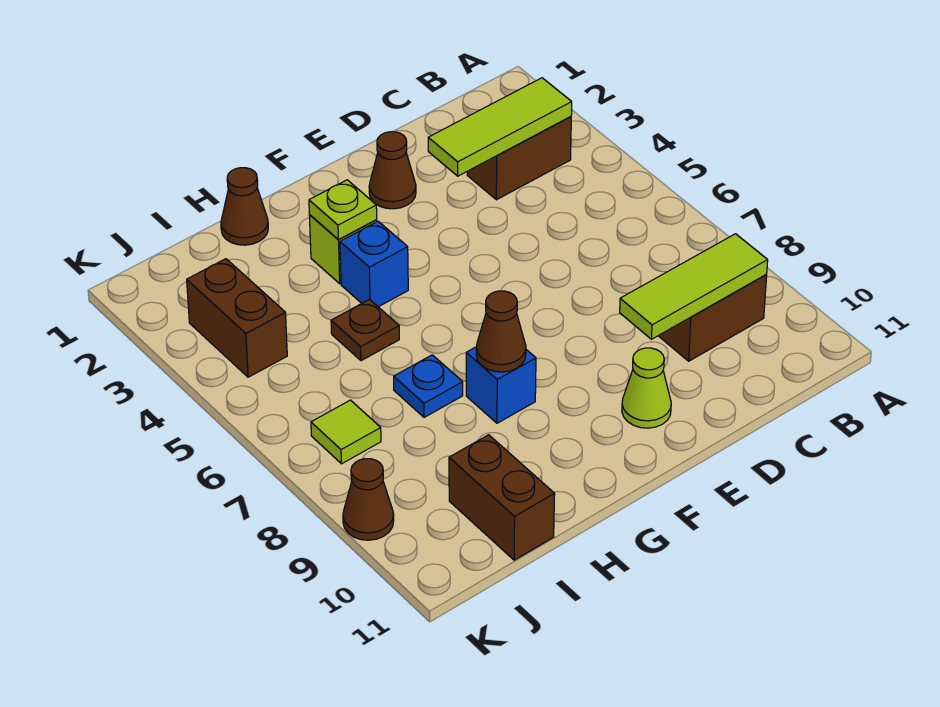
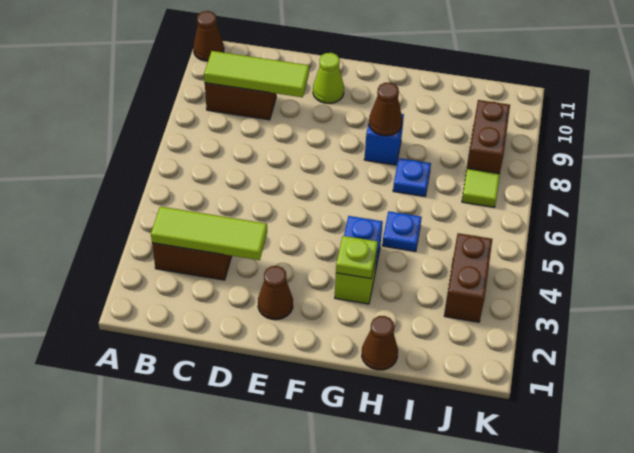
brown 1x1 plate [331,300,399,361] -> blue 1x1 plate [382,211,422,251]
brown 1x2 brick [449,435,555,560] -> brown 1x2 brick moved to [467,100,510,174]
brown 1x1 cone [343,459,394,540] -> brown 1x1 cone moved to [193,11,224,61]

